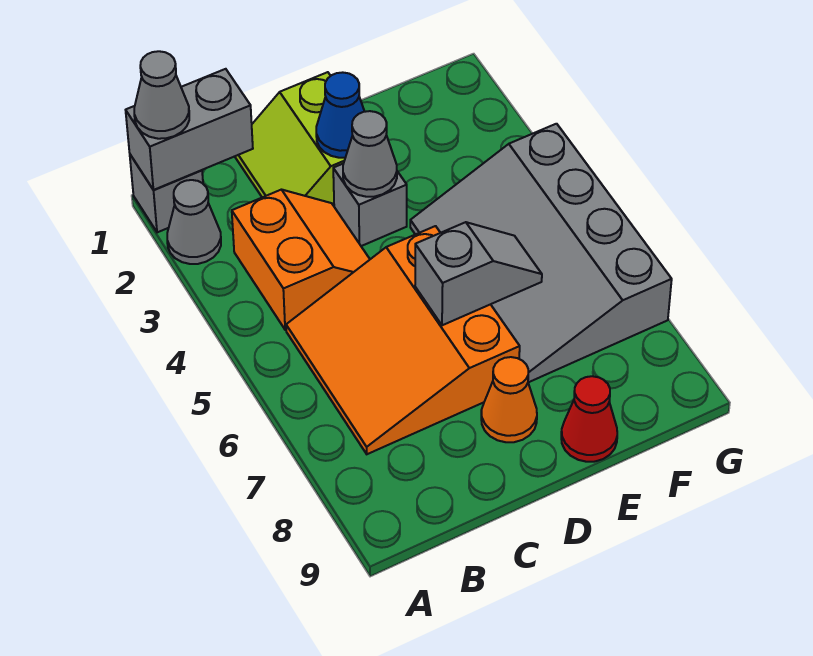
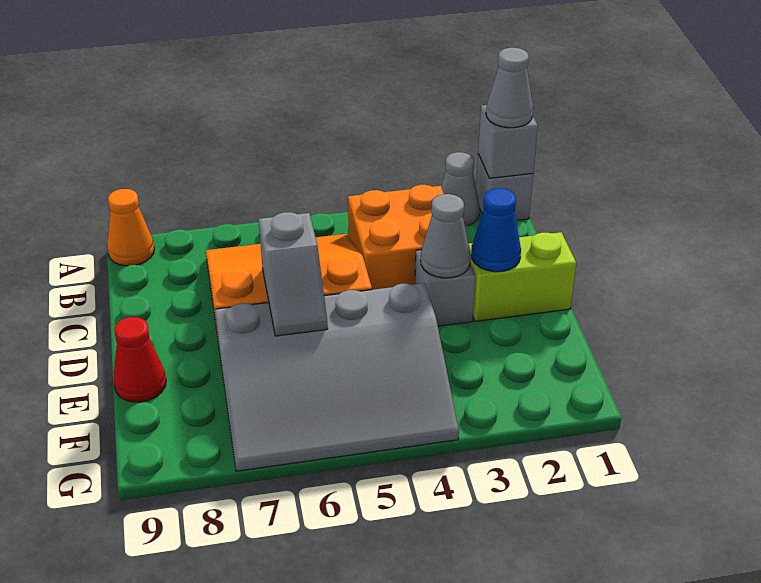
grey 1x2 brick [126,69,253,190] -> grey 1x1 brick [478,105,538,178]
orange 2x2 slope [232,190,370,330] -> orange 2x2 brick [348,185,444,290]
orange 1x1 cone [481,357,537,442] -> orange 1x1 cone moved to [107,189,154,266]
grey 3x4 slope [410,124,672,382] -> grey 3x4 slope turned to [215,283,459,471]

